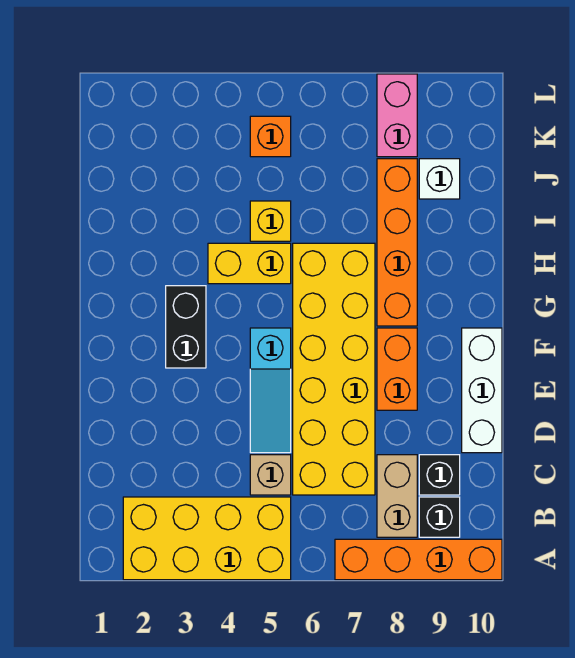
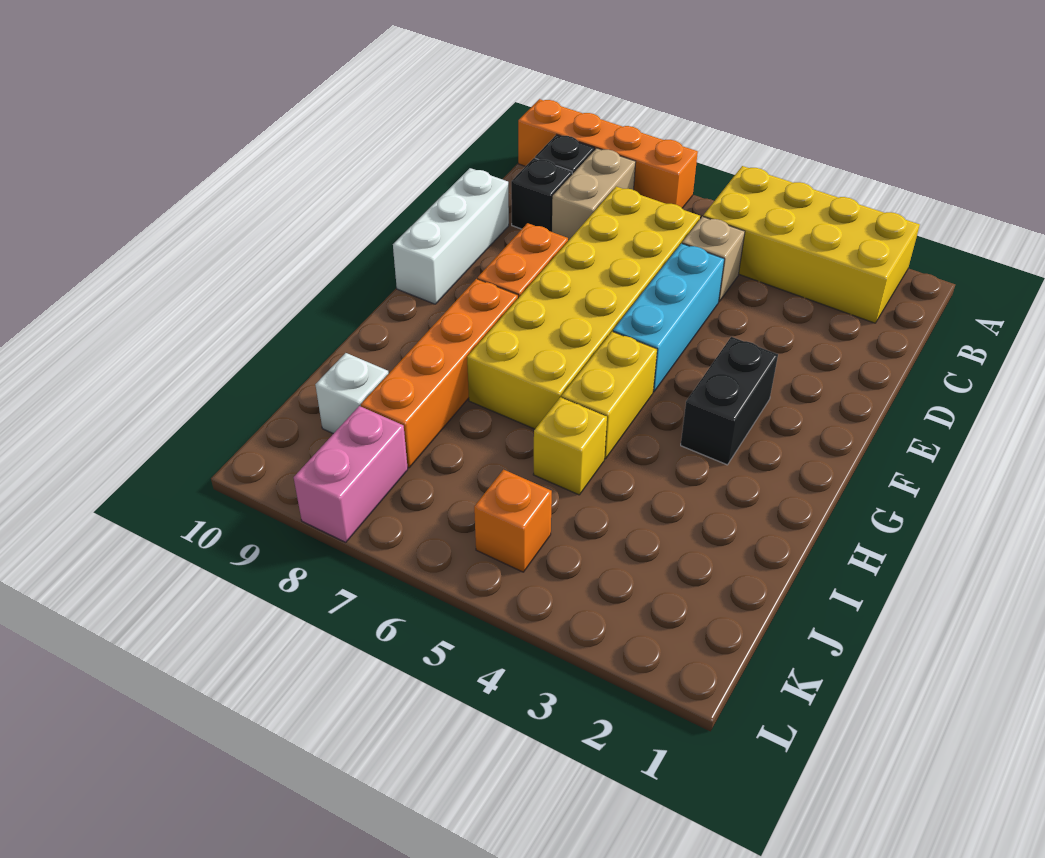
cyan 1x3 slope [250,328,291,453] -> cyan 1x3 brick [613,243,724,392]
yellow 1x2 brick [208,243,291,284] -> yellow 1x2 brick turned to [562,332,657,459]

